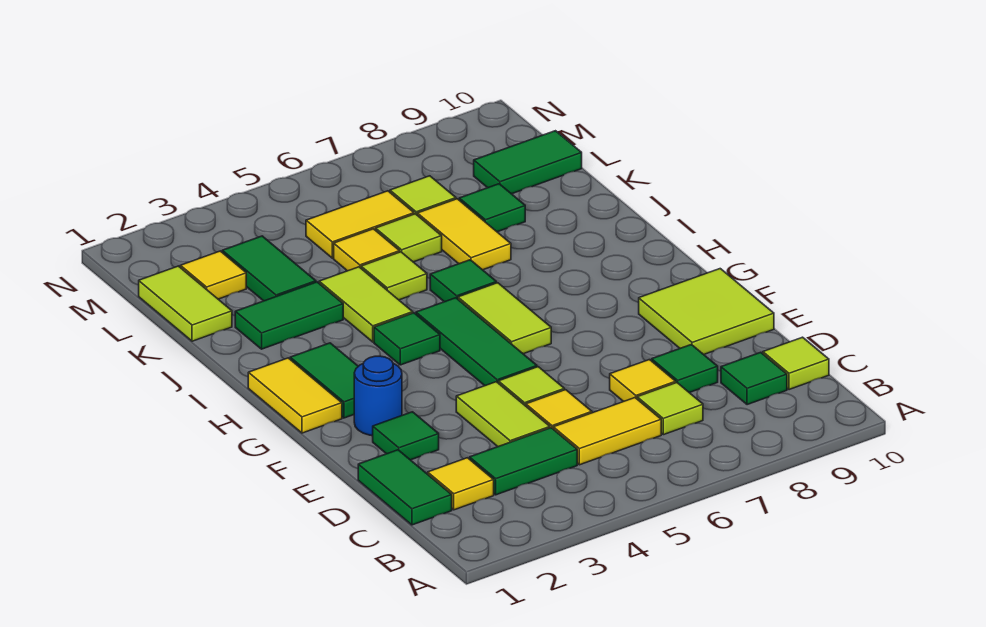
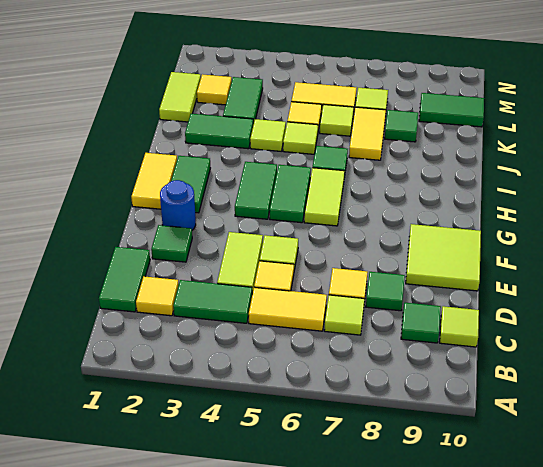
green 1x3 tile [416,298,537,386] -> green 1x2 tile [270,165,311,223]
green 1x1 tile [374,313,440,365] -> green 1x2 tile [235,162,277,219]
lime 1x2 tile [319,267,413,342] -> lime 1x1 tile [250,119,286,151]

